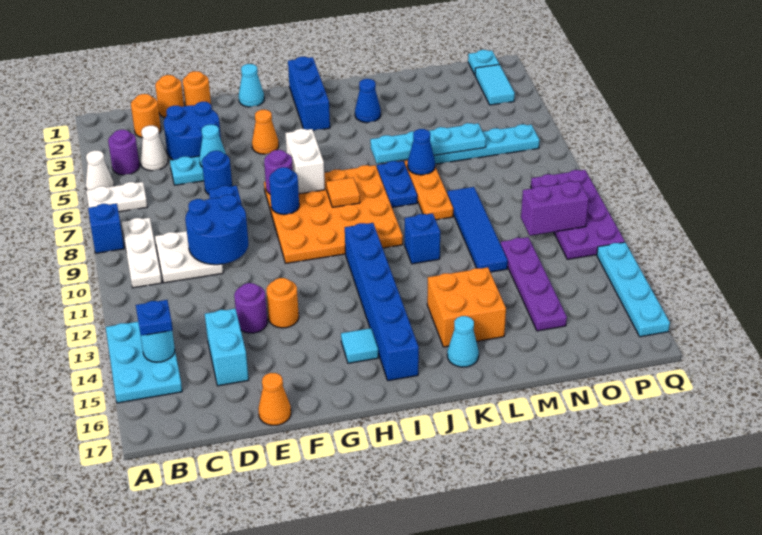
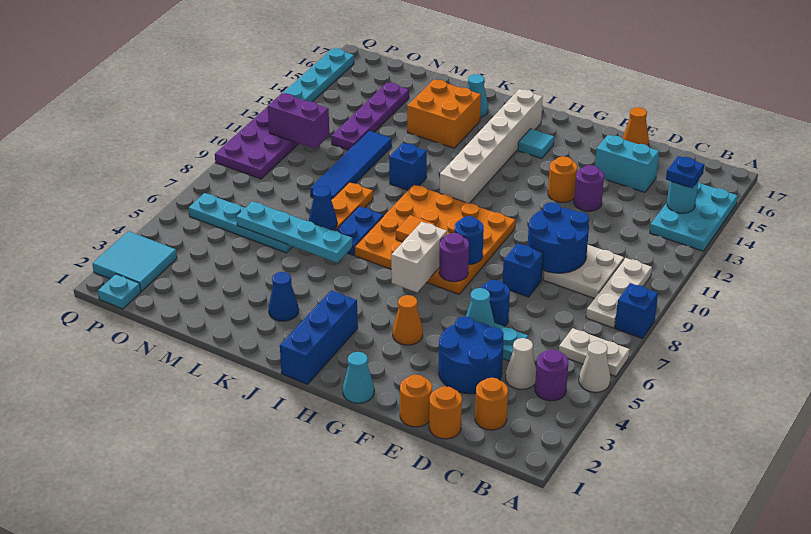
cyan 1x2 brick [205,309,249,386] -> cyan 1x2 brick turned to [595,135,659,192]
blue 1x6 brick [345,223,419,381] -> white 1x6 brick [440,89,543,203]
cyan 1x2 tile [475,64,515,105] -> cyan 2x2 tile [92,231,177,291]

